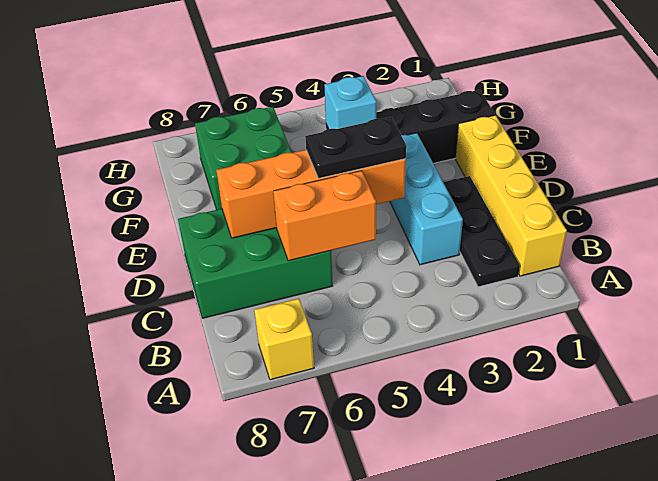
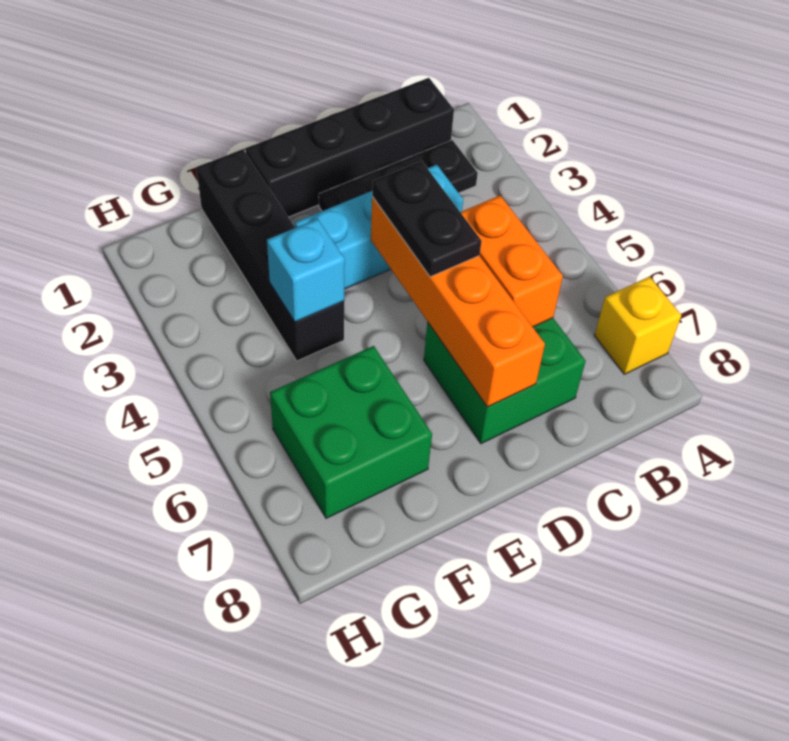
yellow 1x4 brick [456,115,567,276] -> black 1x4 brick [246,78,454,217]
green 2x3 brick [178,209,333,318] -> green 2x2 brick [424,318,586,444]

